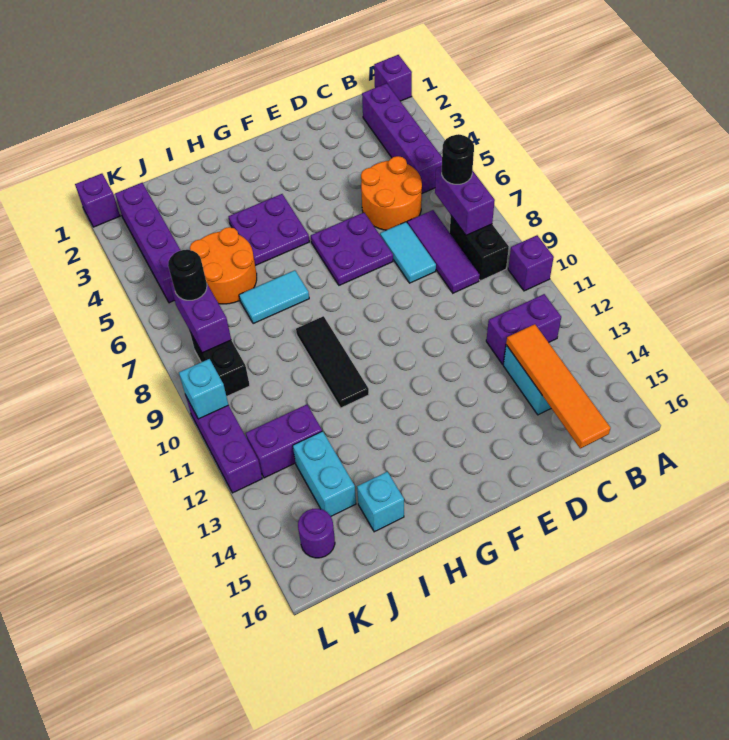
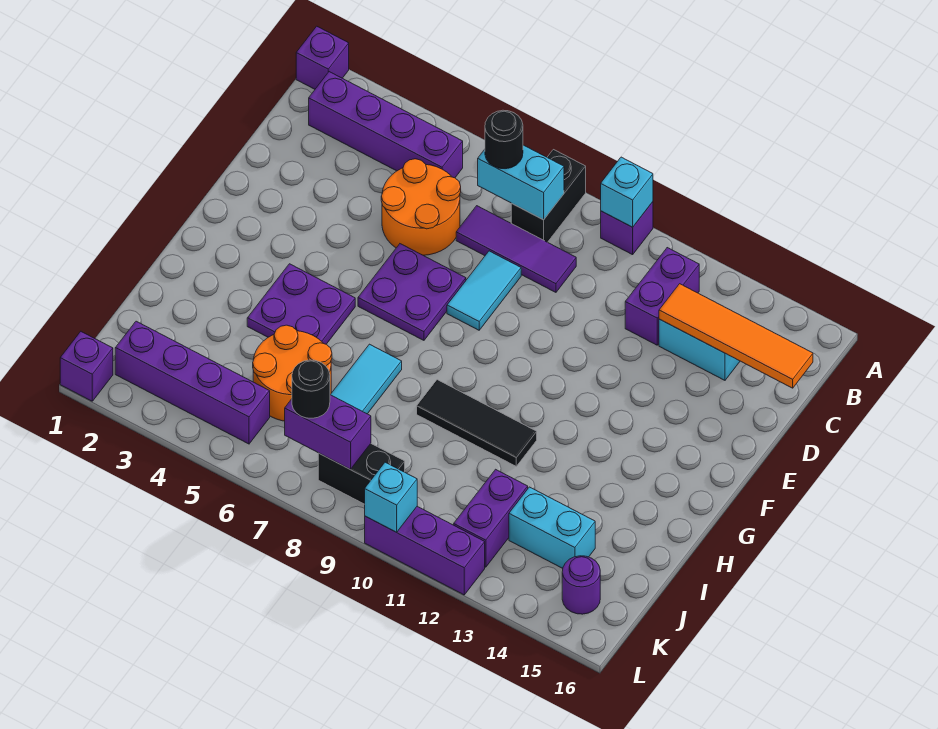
purple 1x2 brick [435,166,495,235] -> cyan 1x2 brick [478,145,564,220]
black 1x2 brick [450,216,509,281] -> black 1x2 brick turned to [511,150,586,242]
cyan 1x2 tile [380,222,436,283] -> cyan 1x2 tile turned to [447,251,521,330]
cyan 1x1 brick [357,472,404,532] -> cyan 1x1 brick moved to [601,157,653,227]

